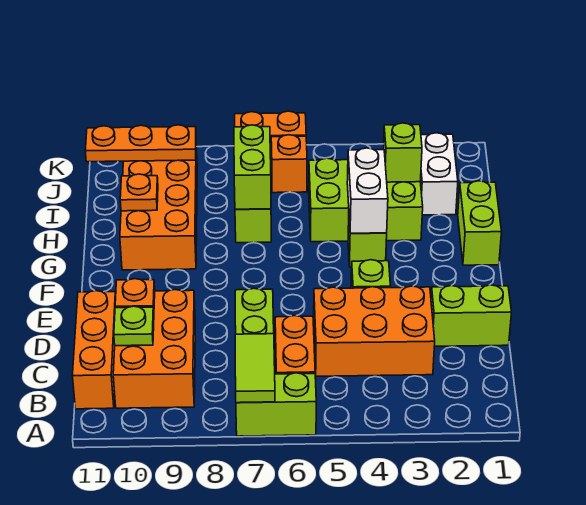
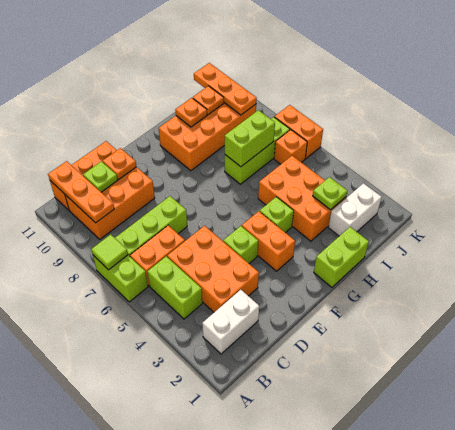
lime 1x2 tile [235,334,275,403] -> lime 1x1 tile [91,234,128,270]
none -> orange 1x3 plate [48,161,114,223]
lime 1x2 brick [431,285,512,346] -> lime 1x2 brick moved to [147,256,202,319]
none -> orange 1x2 brick [242,211,295,271]
white 1x2 brick [347,148,388,233] -> white 1x2 brick moved to [202,290,259,354]
lime 2x3 brick [309,158,423,242] -> orange 2x3 brick [258,156,346,241]
lime 1x1 brick [383,123,422,182] -> lime 1x1 plate [313,177,347,210]
none -> orange 1x1 plate [193,86,224,115]

